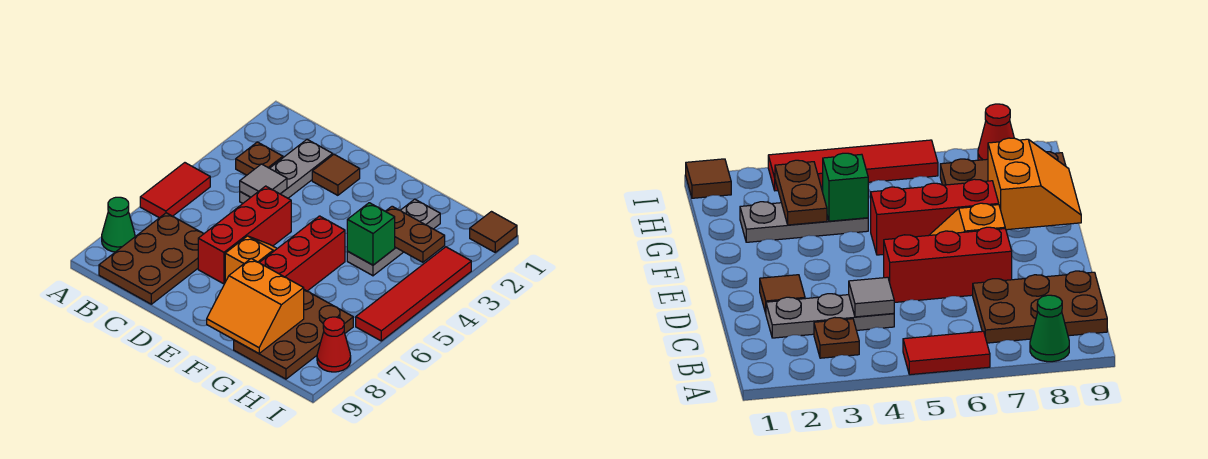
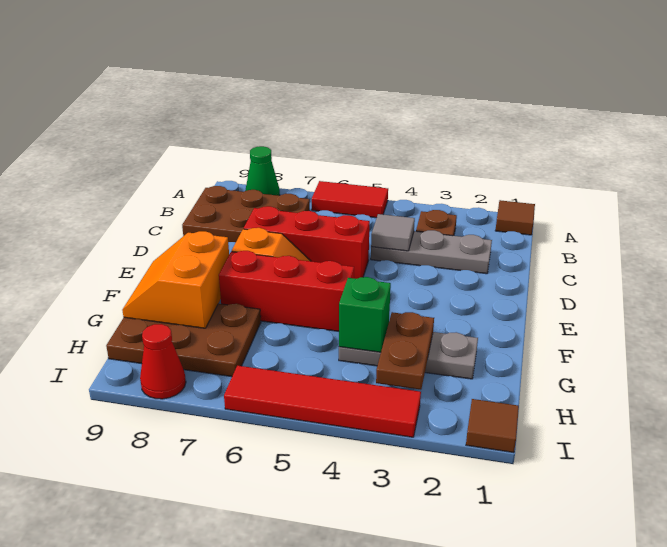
brown 1x1 tile [312,155,360,195] -> brown 1x1 tile moved to [495,200,535,235]

